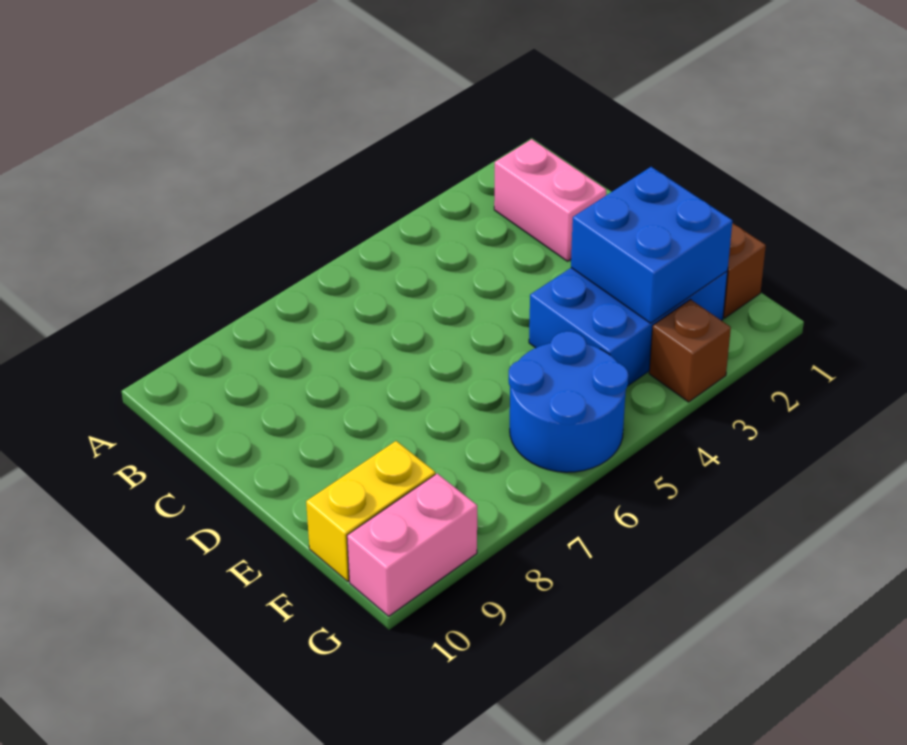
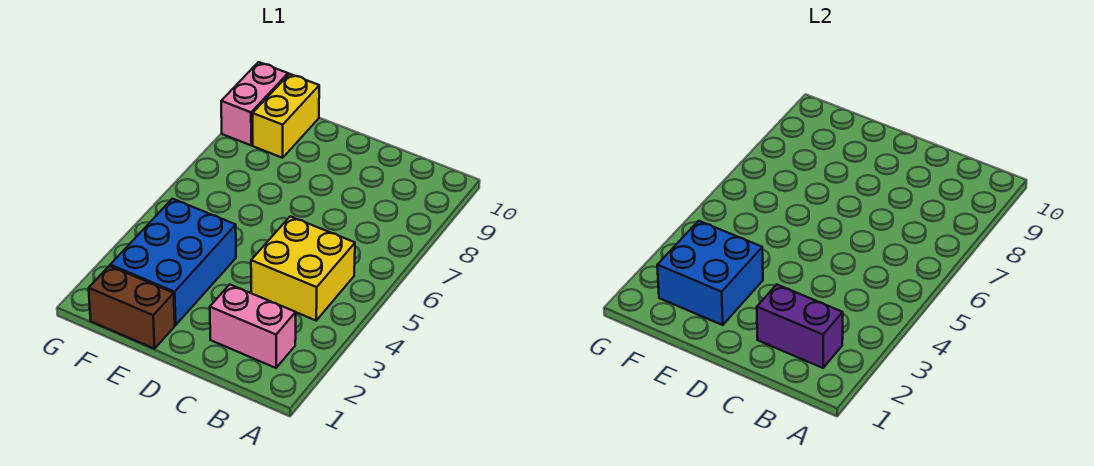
none -> purple 1x2 brick [757,285,843,368]
none -> yellow 2x2 brick [251,216,355,320]
blue 2x2 round brick [509,331,628,472] -> none
brown 1x1 brick [649,300,731,402] -> none

